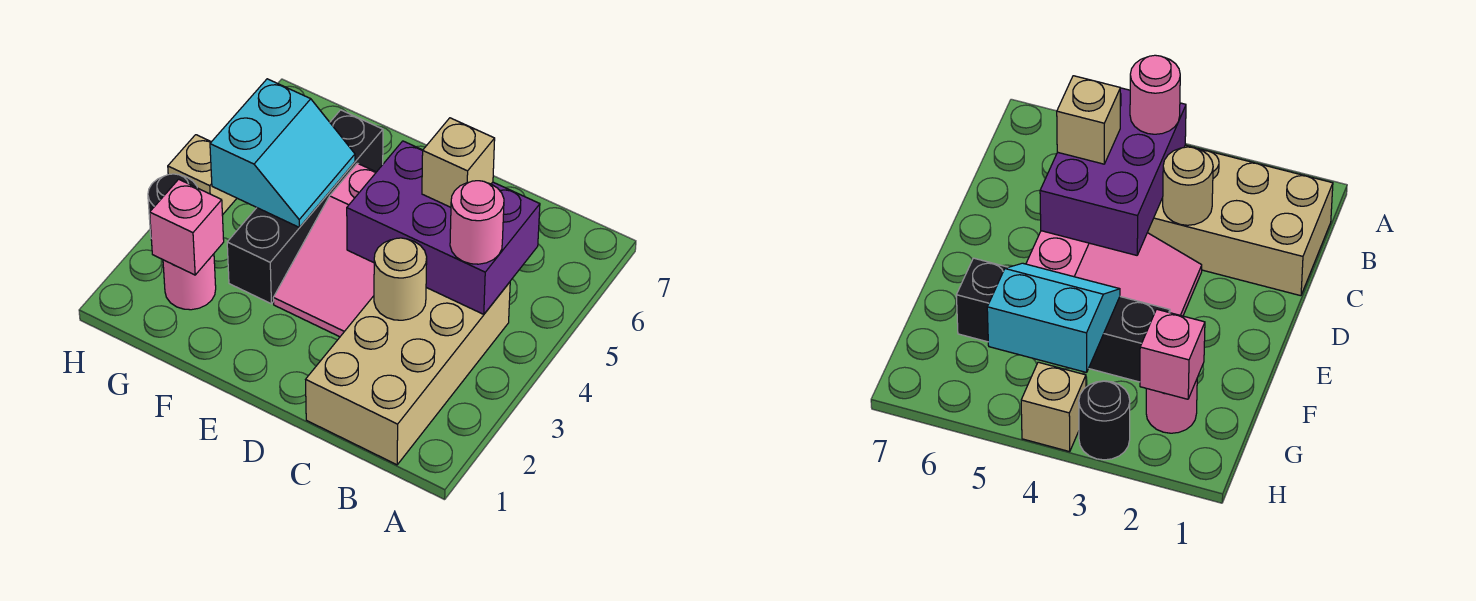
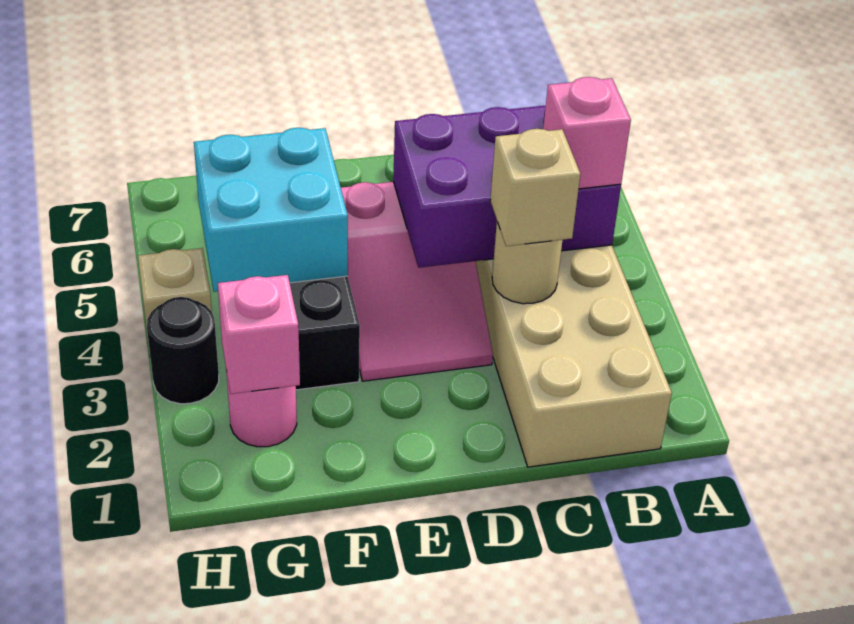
pink 1x1 round brick [450,181,504,264] -> pink 1x1 brick [543,77,631,189]
tan 1x1 brick [422,118,495,207] -> tan 1x1 brick moved to [490,129,580,246]
cyan 2x2 slope [210,79,355,227] -> cyan 2x2 brick [194,128,348,292]

